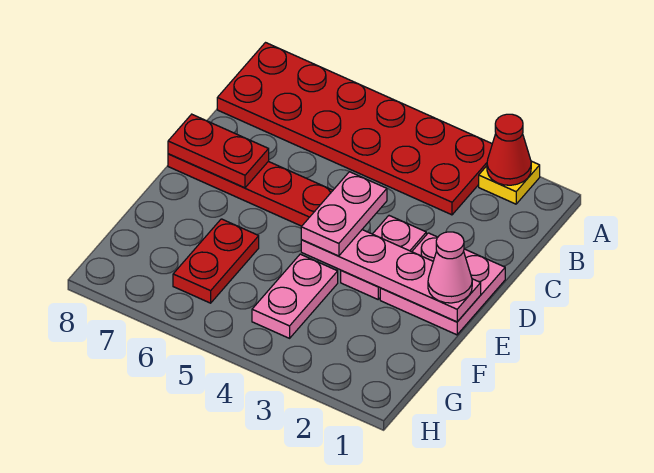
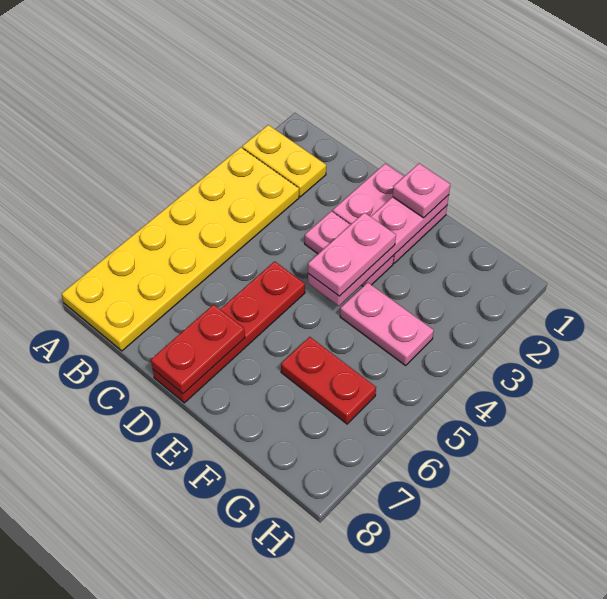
yellow 1x1 plate [479,161,540,204] -> yellow 1x2 plate [242,125,326,197]
red 1x1 cone [487,114,531,185] -> none
red 2x6 plate [217,43,492,215] -> yellow 2x6 plate [61,147,299,351]
pink 1x2 plate [301,172,387,256] -> pink 1x2 plate turned to [308,213,396,296]
pink 1x1 cone [428,232,472,303] -> pink 1x1 plate [393,164,450,218]

